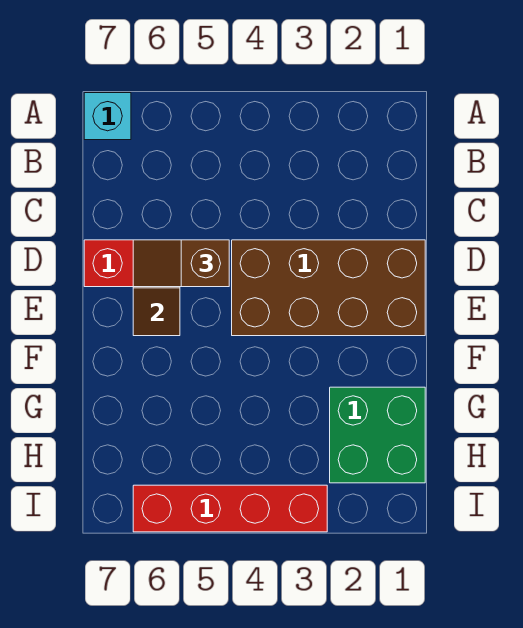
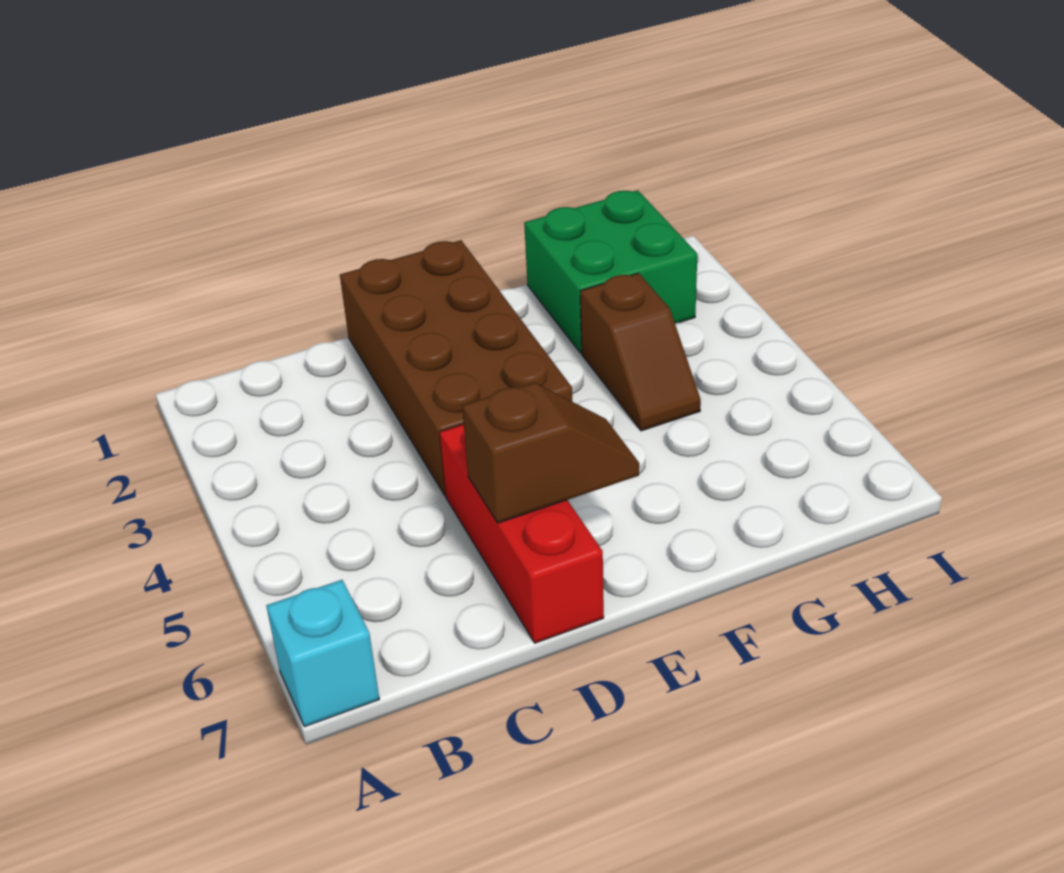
brown 1x2 slope [133,240,229,287] -> brown 1x2 slope moved to [580,273,701,431]
red 1x4 brick [133,485,327,532] -> none

